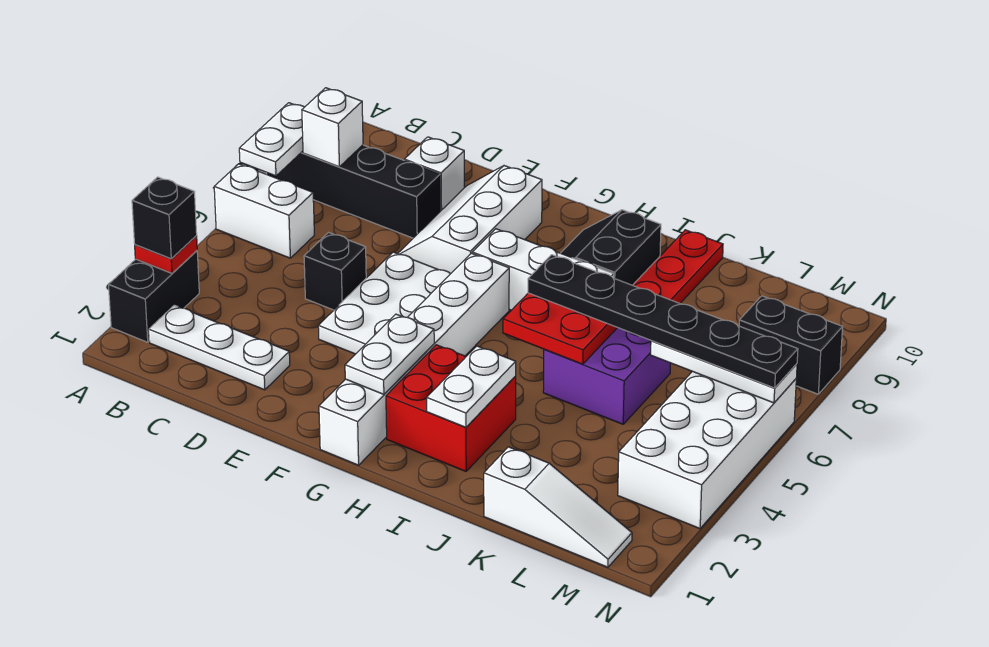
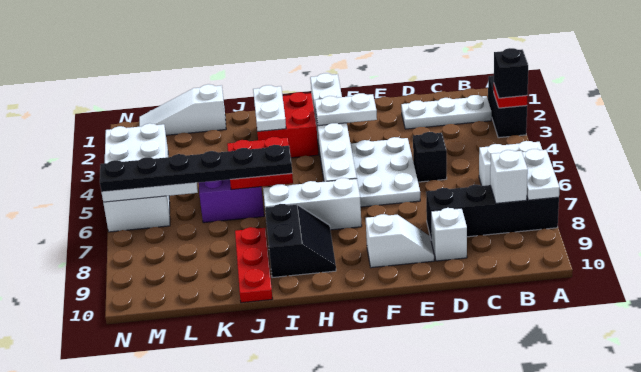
white 2x3 slope [398,166,542,274] -> white 1x2 slope [366,214,434,268]
white 1x2 plate [345,314,434,394] -> white 1x2 plate turned to [315,93,377,126]
black 1x2 brick [739,296,843,394] -> none

